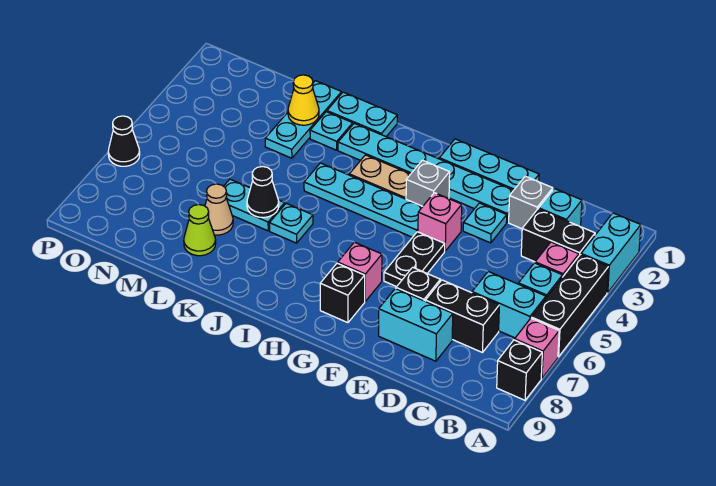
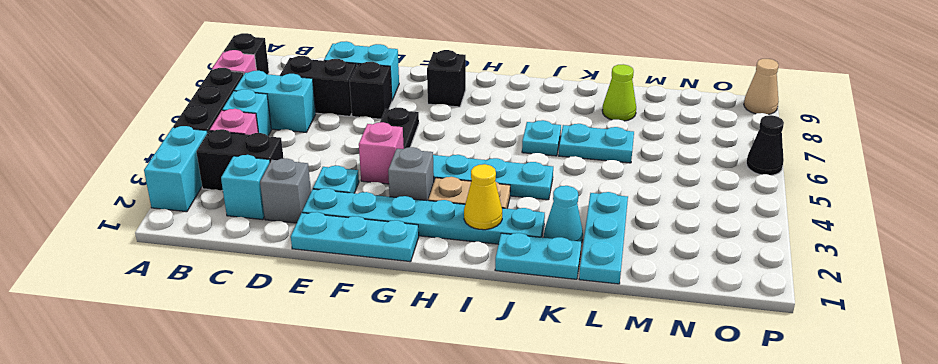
pink 1x1 brick [338,242,382,301] -> none
cyan 1x1 plate [310,112,353,150] -> cyan 1x1 cone [544,186,583,243]
black 1x1 cone [247,167,279,218] -> none
yellow 1x1 cone [288,75,319,125] -> yellow 1x1 cone moved to [464,164,502,230]
tan 1x1 cone [205,184,233,235] -> tan 1x1 cone moved to [744,59,779,114]

